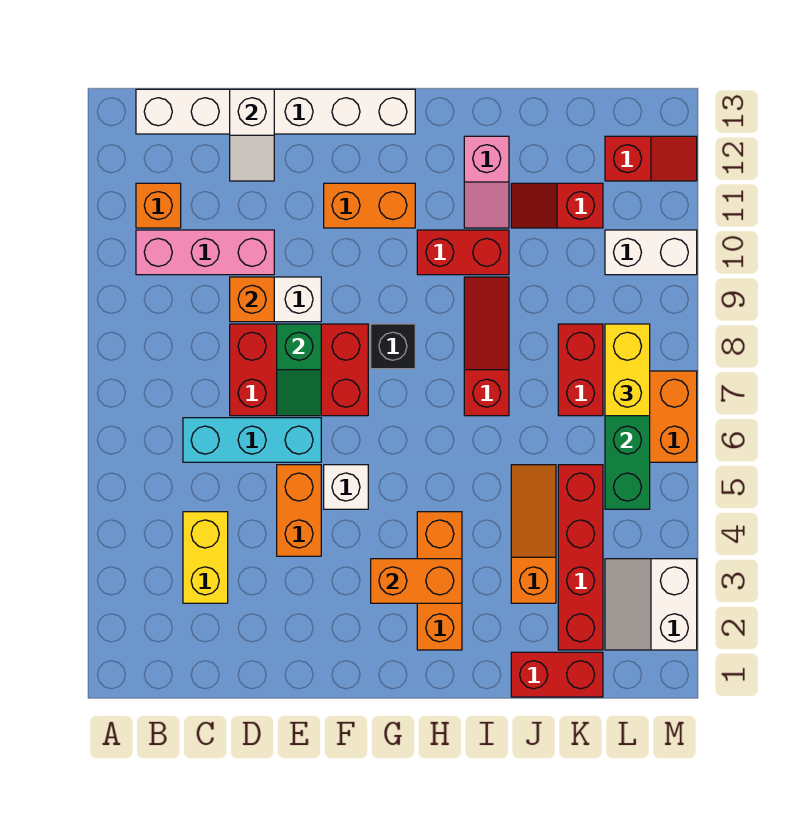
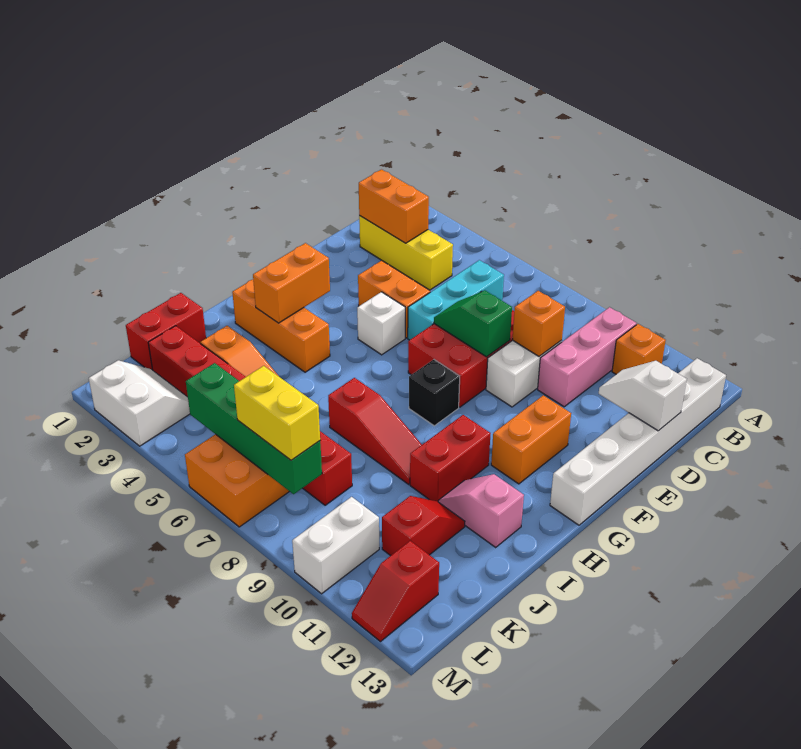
none -> orange 1x2 brick [359,170,429,243]
yellow 1x2 brick [183,512,228,603] -> yellow 1x3 brick [359,216,453,290]

